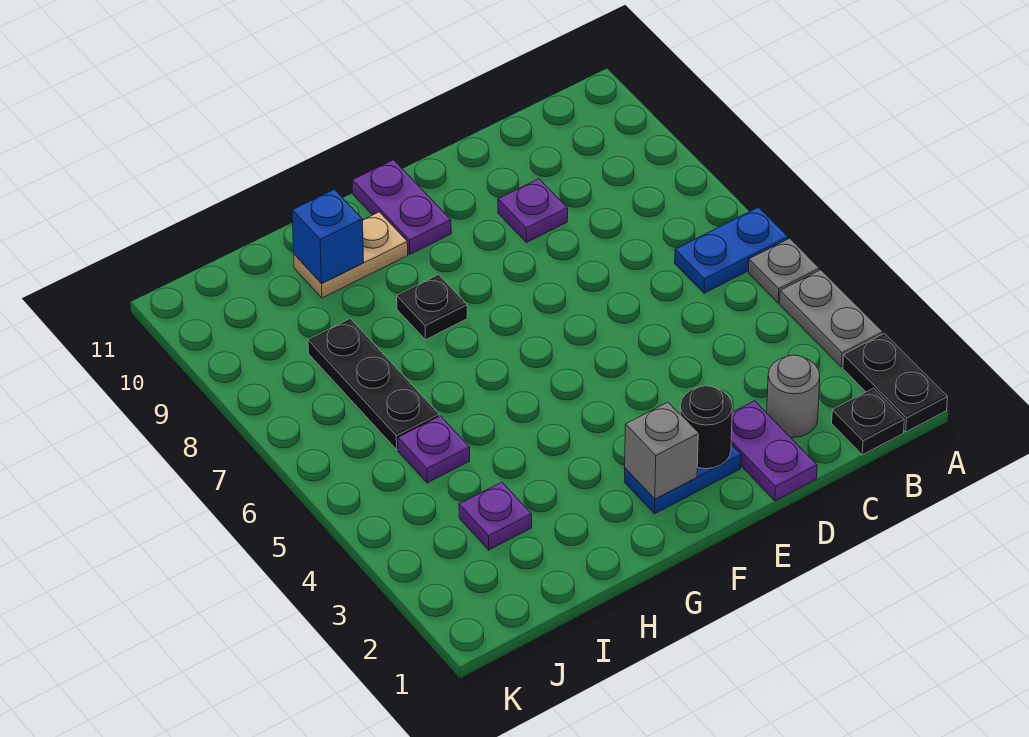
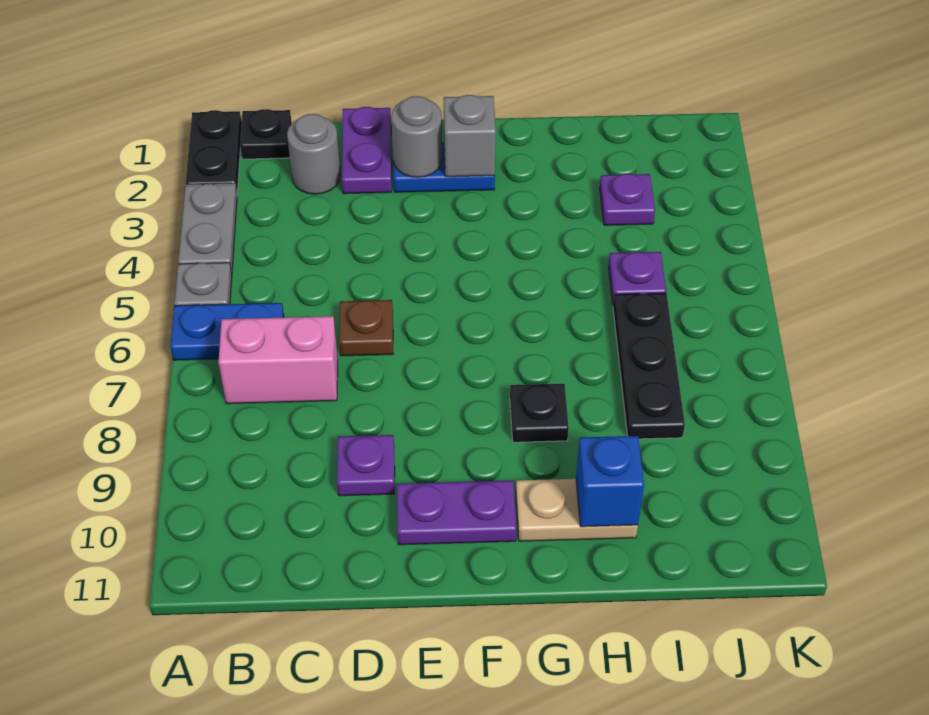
none -> pink 1x2 brick [219,316,338,404]
none -> brown 1x1 plate [339,300,393,356]
black 1x1 round brick [680,386,732,469] -> grey 1x1 round brick [391,96,442,177]
purple 1x2 plate [352,160,451,254] -> purple 1x2 plate turned to [397,481,516,545]

